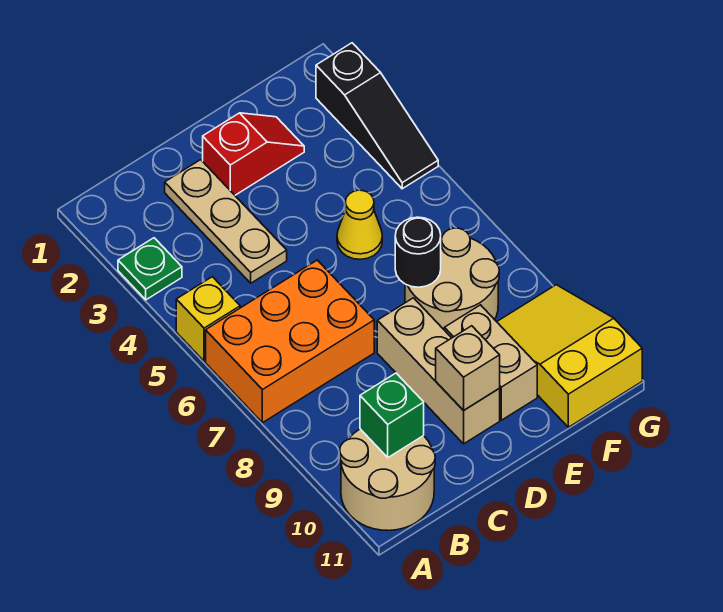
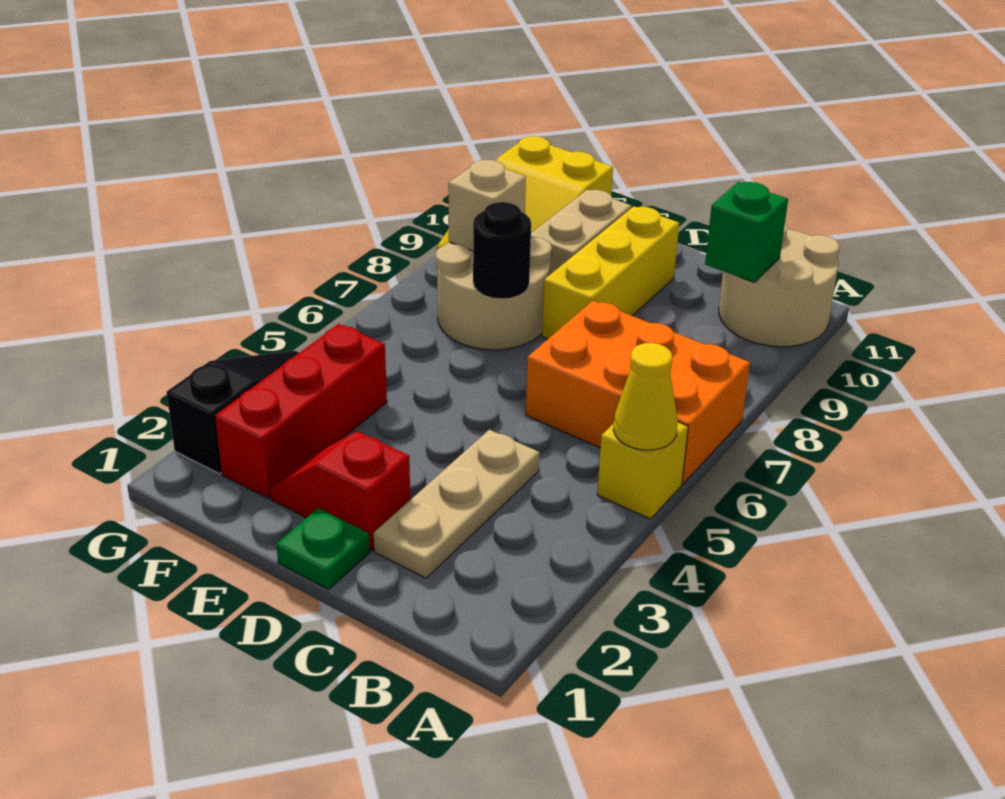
green 1x1 plate [118,238,182,300] -> green 1x1 plate moved to [276,508,370,590]
tan 1x3 brick [377,298,500,444] -> yellow 1x3 brick [542,206,679,339]
tan 1x1 brick [436,326,500,411] -> tan 1x1 brick moved to [448,160,526,251]
yellow 1x1 cone [337,190,382,259] -> yellow 1x1 cone moved to [613,343,678,450]
none -> red 1x3 brick [215,324,387,498]

